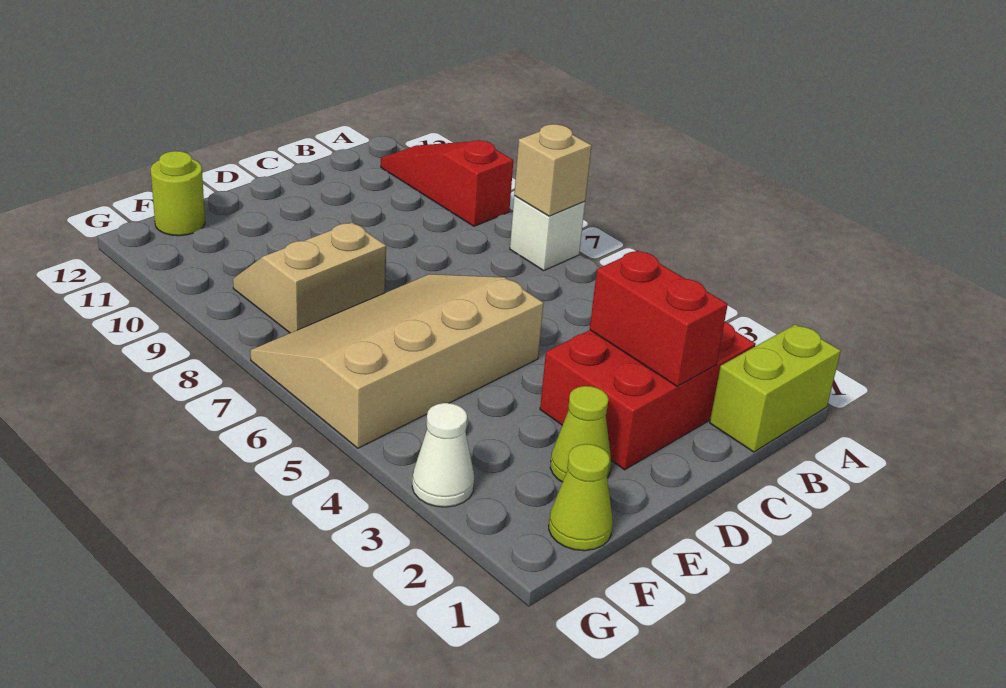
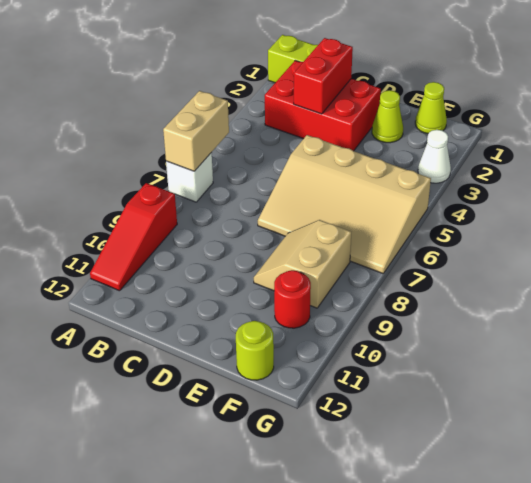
tan 1x1 brick [514,124,592,216] -> tan 1x2 brick [163,91,229,171]
tan 2x2 slope [233,222,386,333] -> tan 2x2 slope turned to [254,220,351,308]
none -> red 1x1 round brick [274,270,311,328]

